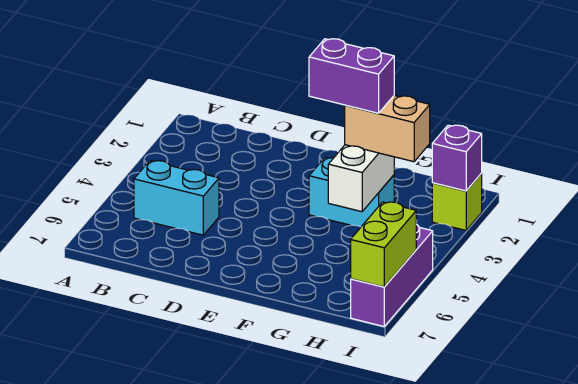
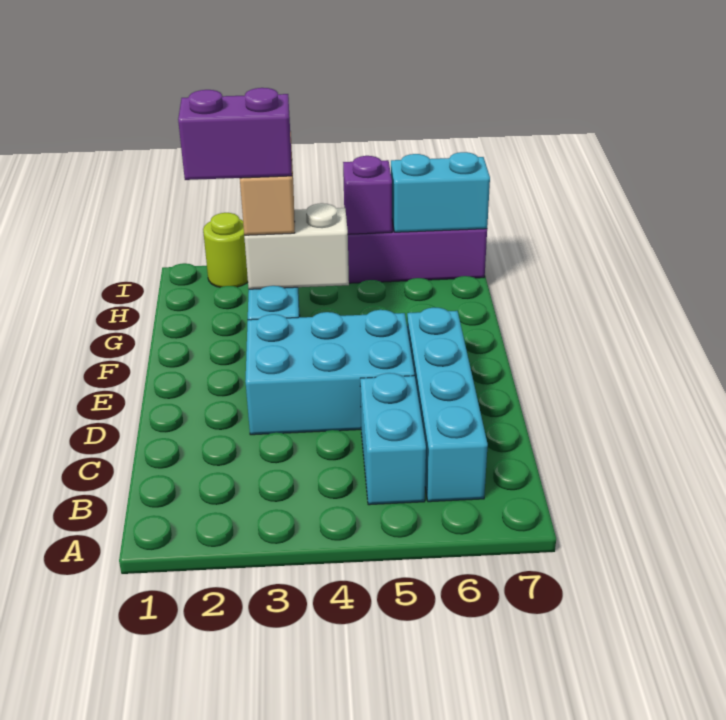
none -> cyan 1x4 brick [407,308,488,502]
none -> cyan 2x3 brick [245,310,414,435]
purple 1x2 brick [309,39,394,113] -> purple 1x2 brick turned to [178,88,292,180]
lime 1x1 brick [432,174,482,230] -> lime 1x1 round brick [203,213,248,287]
purple 1x1 brick [432,125,482,191] -> purple 1x1 brick moved to [343,156,392,234]
lime 1x2 brick [351,202,417,287] -> cyan 1x2 brick [391,152,490,232]

